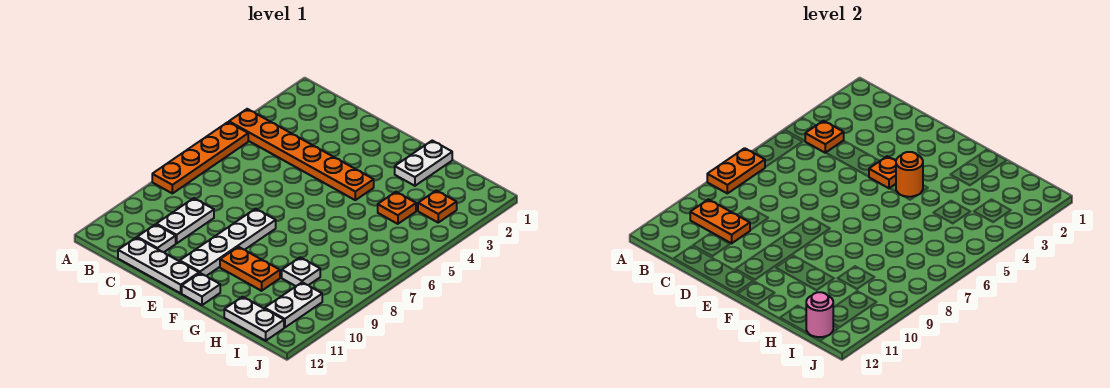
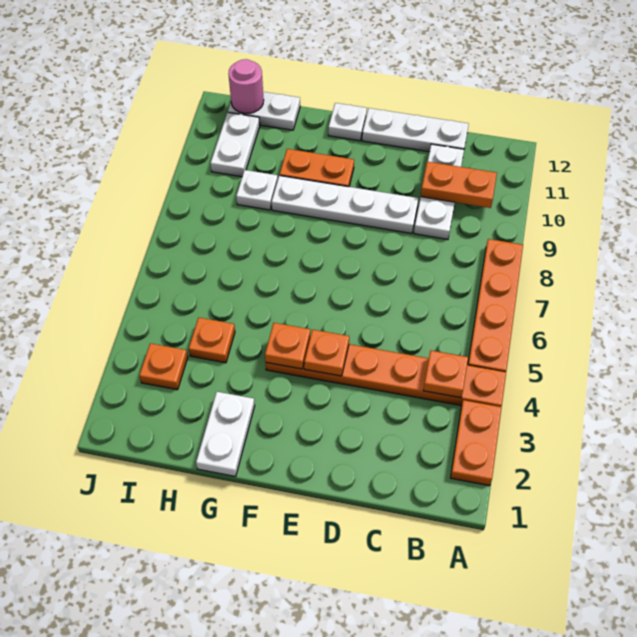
orange 1x2 plate [707,148,765,193] -> orange 1x2 plate moved to [451,400,502,486]
white 1x4 plate [180,209,276,276] -> white 1x4 plate turned to [272,175,419,234]
orange 1x1 round brick [896,152,923,197] -> orange 1x1 plate [265,323,310,369]

